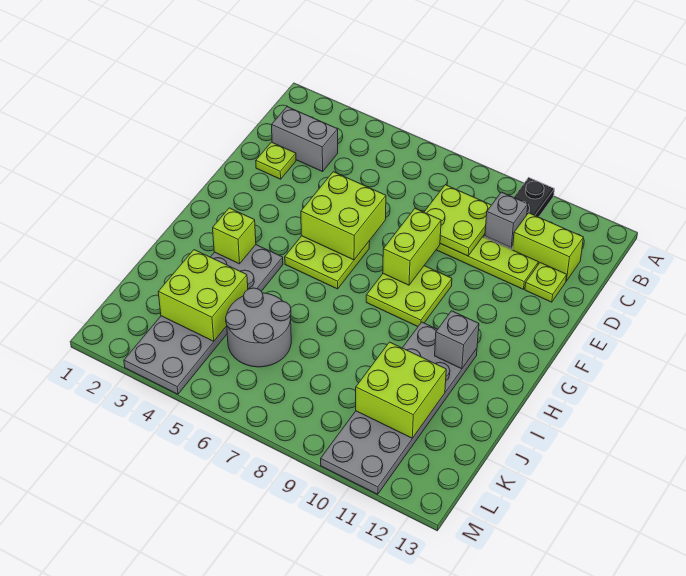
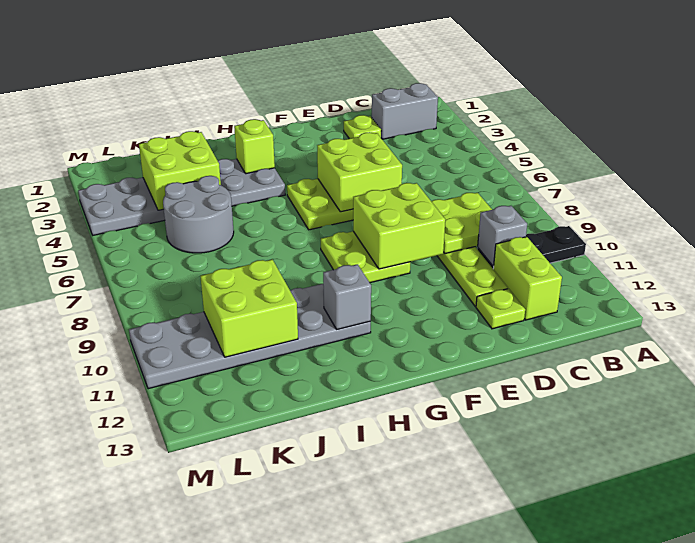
grey 1x2 brick [271,107,338,172] -> grey 1x2 brick turned to [372,83,438,139]
lime 1x2 brick [383,209,441,285] -> lime 2x2 brick [353,183,445,269]

